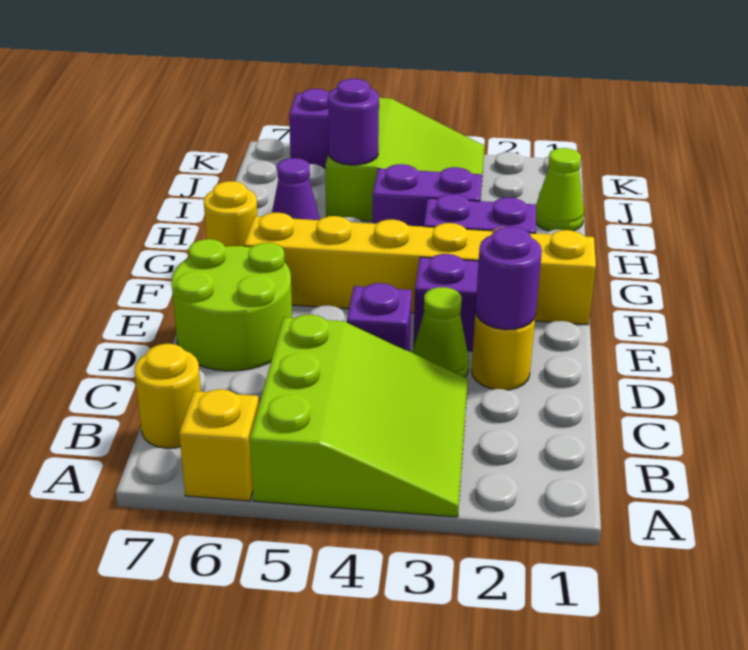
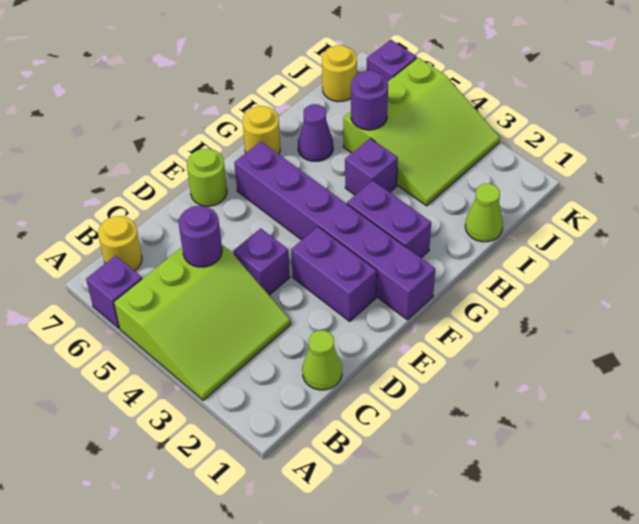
yellow 1x1 brick [179,389,259,501] -> purple 1x1 brick [86,256,142,328]
yellow 1x1 round brick [472,312,535,390] -> yellow 1x1 round brick moved to [322,45,357,102]
purple 1x1 round brick [475,227,542,330] -> purple 1x1 round brick moved to [179,206,222,267]
lime 1x1 cone [412,287,469,377] -> lime 1x1 cone moved to [302,330,342,390]
lime 2x2 round brick [172,239,292,371] -> lime 1x1 round brick [187,149,227,206]
yellow 1x6 brick [244,213,596,325] -> purple 1x6 brick [234,141,435,320]
purple 1x2 brick [373,164,482,227] -> purple 1x1 brick [345,138,398,195]

